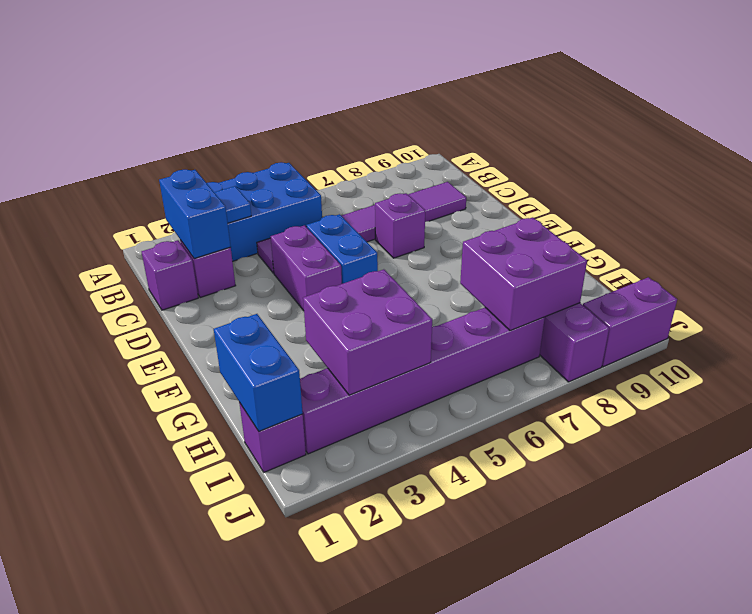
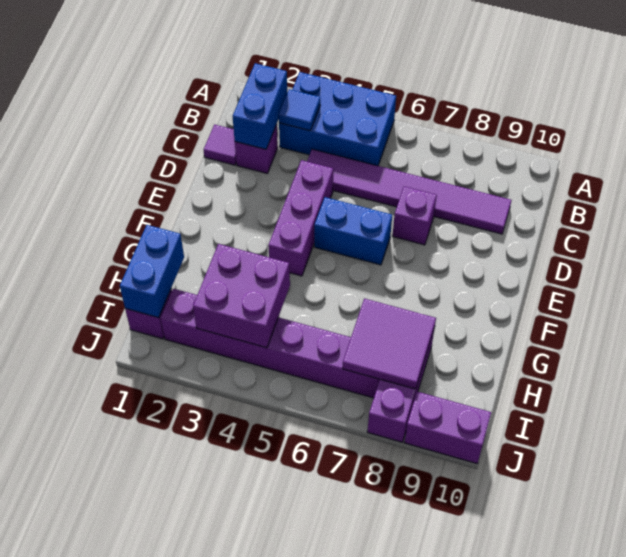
purple 1x1 brick [142,240,198,310] -> purple 1x1 tile [204,124,236,165]
purple 1x2 brick [271,225,342,311] -> purple 1x3 brick [268,160,333,276]
blue 1x2 brick [307,214,378,284] -> blue 1x2 brick turned to [314,197,392,265]
purple 2x2 brick [460,217,587,331] -> purple 2x2 tile [343,299,436,389]

